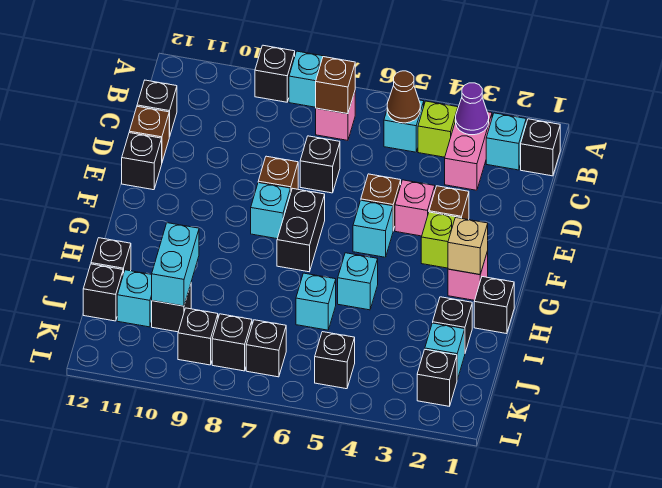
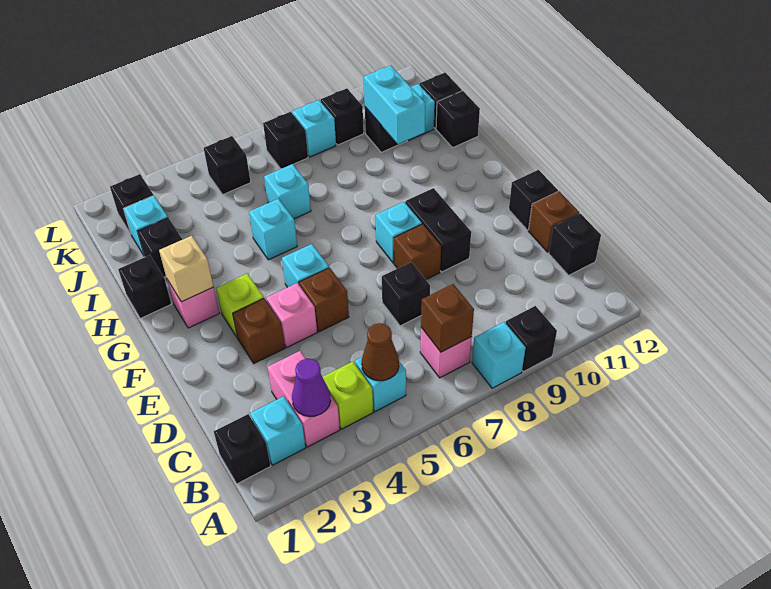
black 1x2 brick [277,188,325,272] -> black 1x2 brick moved to [405,188,471,272]
black 1x1 brick [212,314,252,371] -> cyan 1x1 brick [292,100,336,157]

